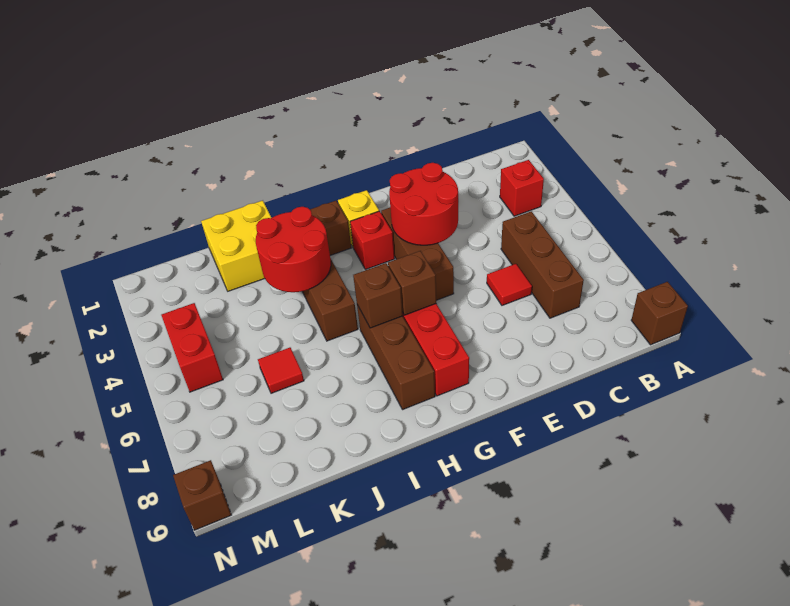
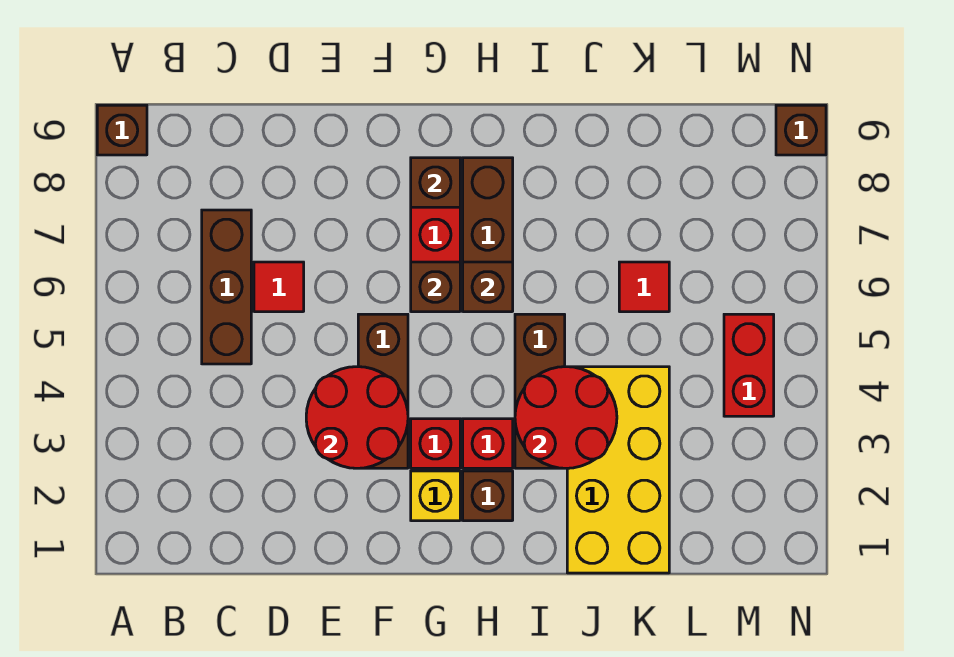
red 1x1 brick [500,160,544,216] -> red 1x1 brick moved to [463,419,513,468]
none -> brown 1x1 brick [411,158,460,207]
yellow 2x2 brick [201,201,271,291] -> yellow 2x4 brick [567,367,669,573]

